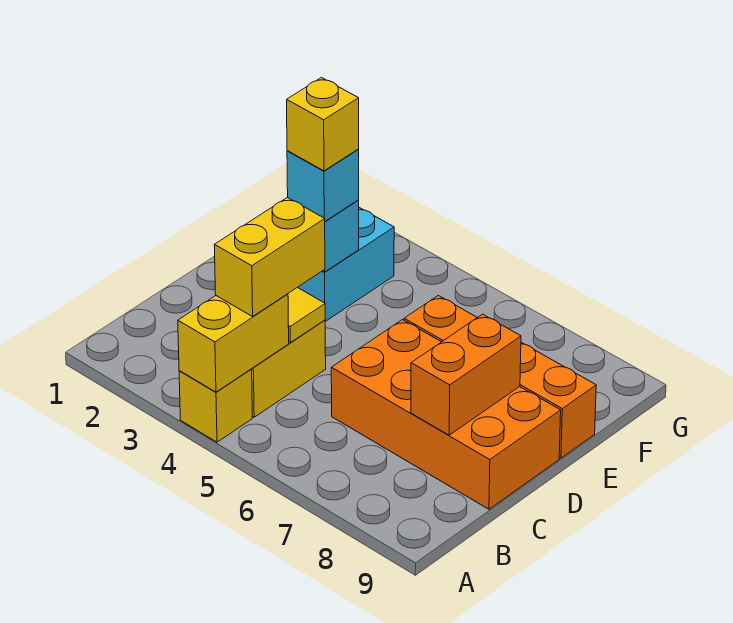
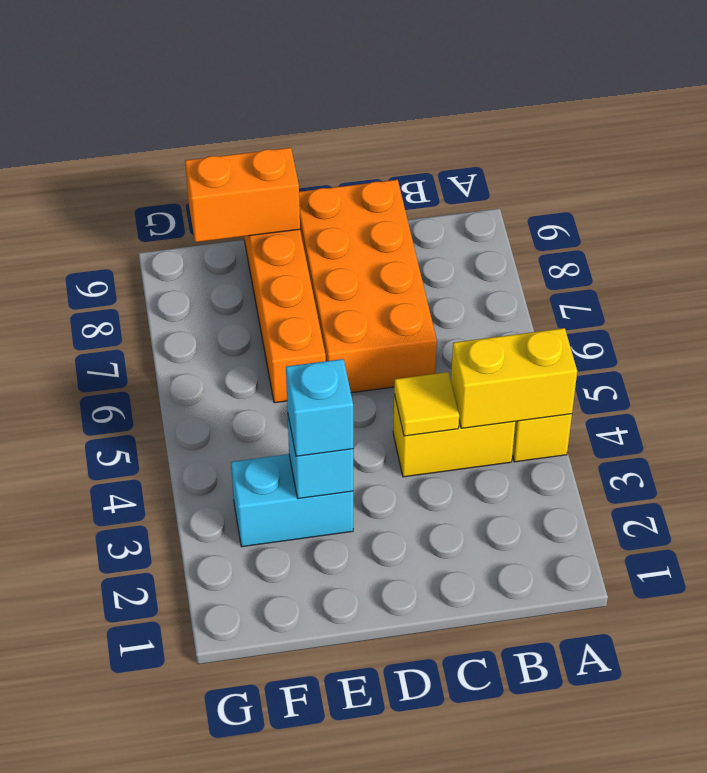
yellow 1x2 brick [214,197,325,316] -> none
orange 1x2 brick [411,314,521,435] -> orange 1x2 brick moved to [185,148,300,242]
yellow 1x1 brick [287,78,359,171] -> none

